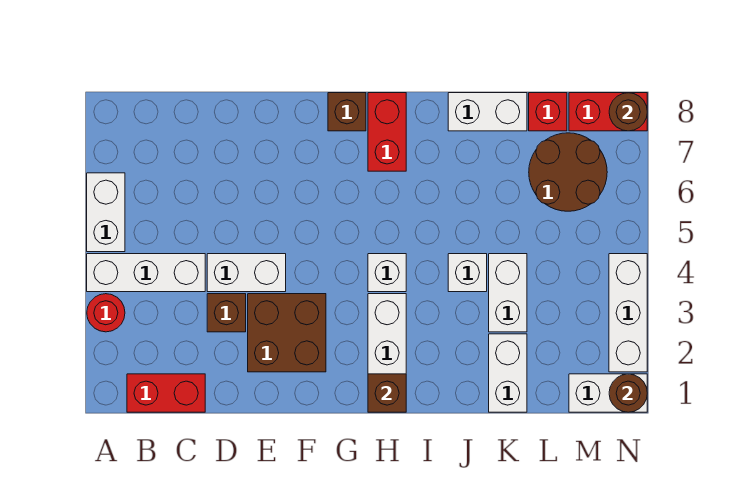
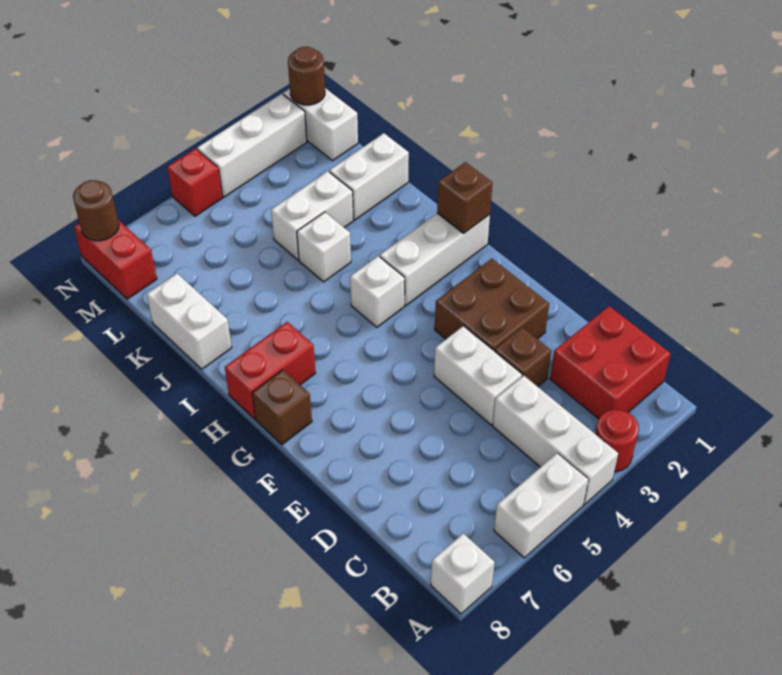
none -> white 1x1 brick [431,533,495,614]
red 1x2 brick [127,374,205,412] -> red 2x2 brick [550,306,671,419]
brown 2x2 round brick [529,133,607,211] -> none
red 1x1 brick [529,93,567,131] -> red 1x1 brick moved to [167,148,223,216]

